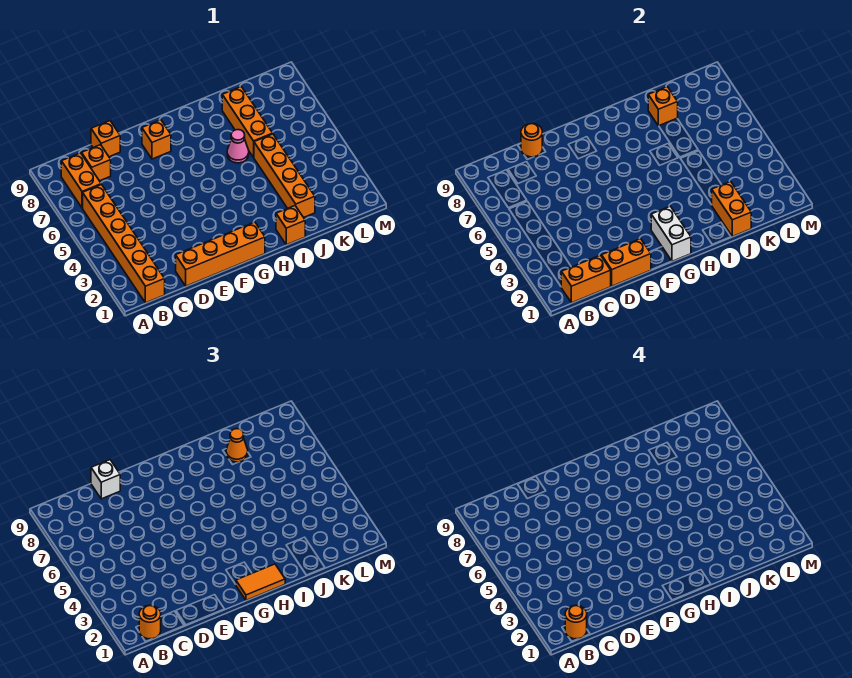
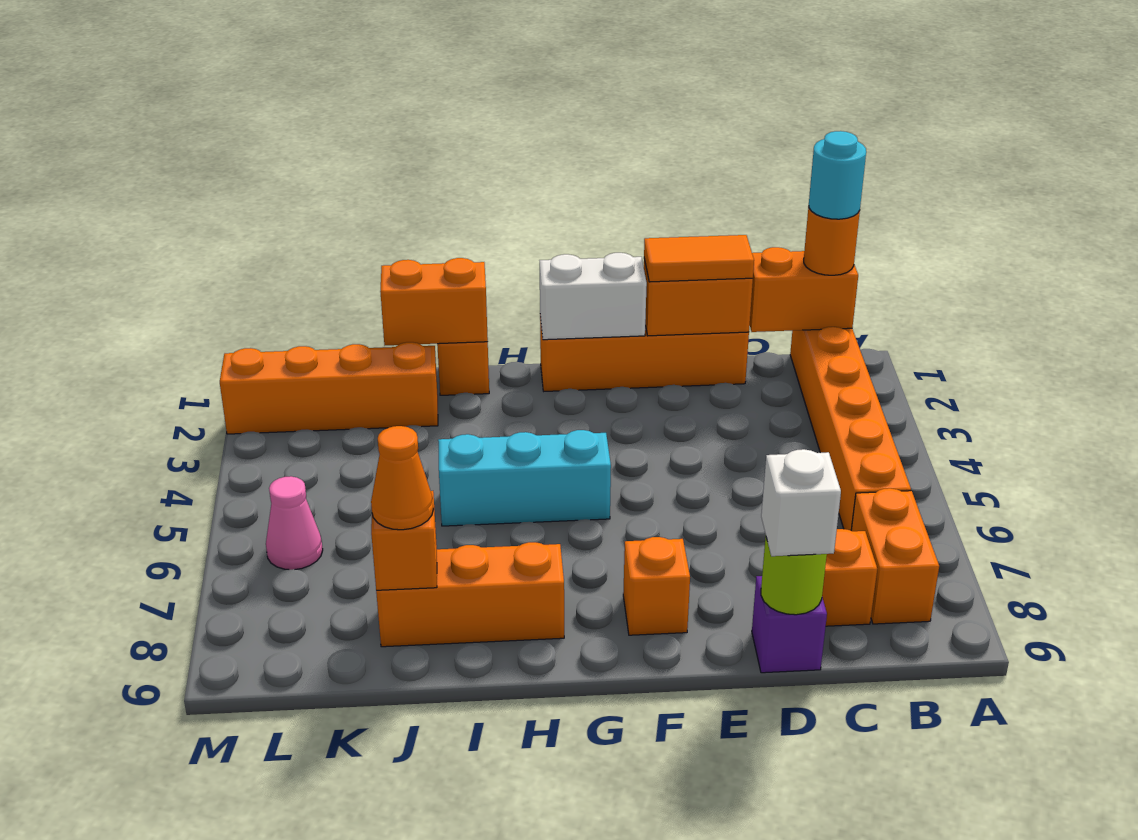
orange 1x1 round brick [565,605,587,639] -> cyan 1x1 round brick [809,131,866,219]
orange 1x1 brick [91,121,120,157] -> purple 1x1 brick [752,576,827,673]
orange 1x1 round brick [521,124,542,157] -> lime 1x1 round brick [761,537,827,615]
white 1x2 brick [651,206,691,261] -> white 1x2 brick turned to [539,253,647,340]
orange 1x2 tile [236,564,285,600] -> orange 1x2 tile moved to [644,235,754,282]
none -> cyan 1x3 brick [438,430,611,526]
pink 1x1 cone [227,130,249,163] -> pink 1x1 cone moved to [266,476,323,570]
orange 1x2 brick [712,181,751,236] -> orange 1x2 brick turned to [380,258,488,345]
orange 1x4 brick [254,134,315,218] -> orange 1x4 brick turned to [220,342,438,434]
orange 1x3 brick [222,87,273,157] -> orange 1x3 brick turned to [376,542,564,647]

